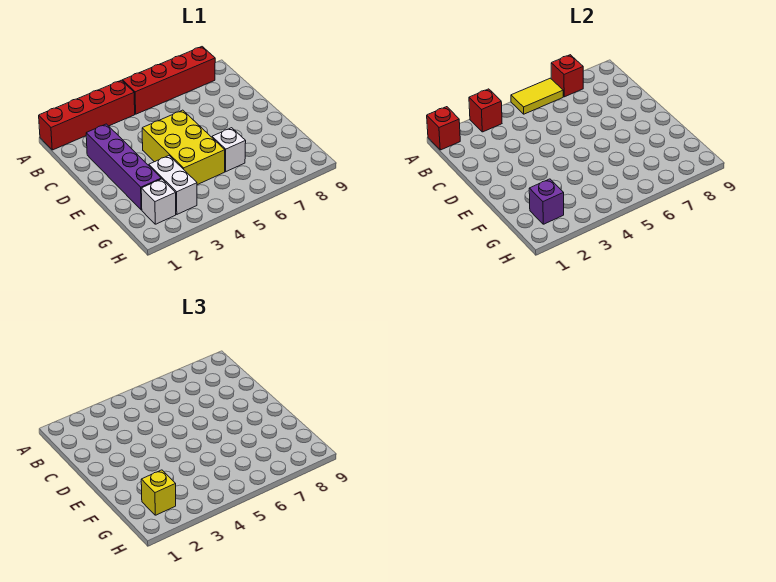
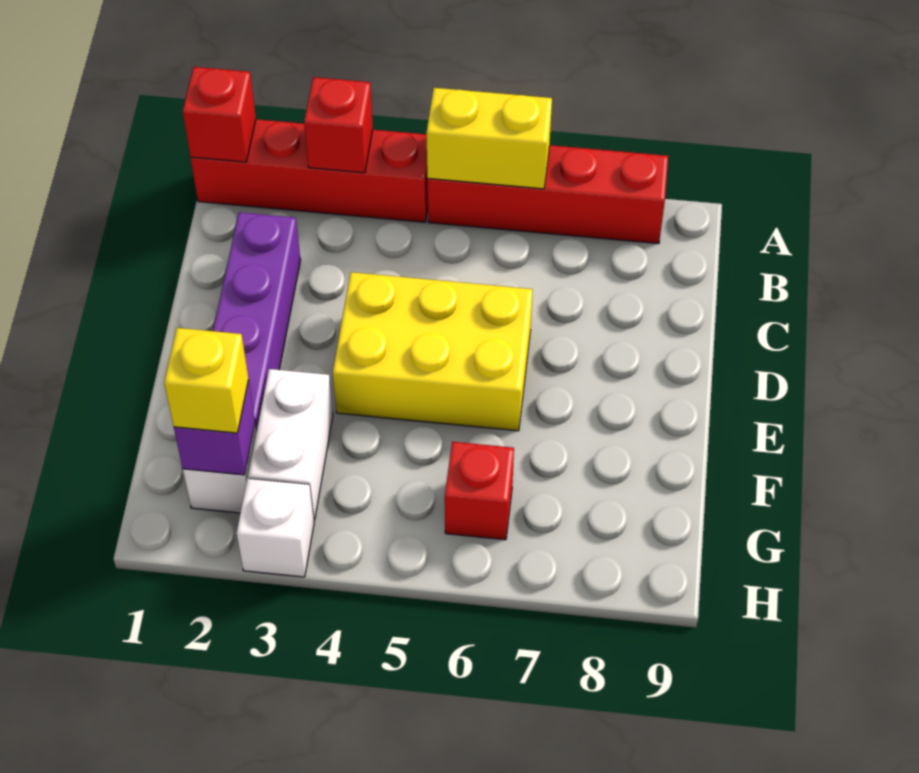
yellow 1x2 tile [511,78,563,114] -> yellow 1x2 brick [426,88,552,189]
red 1x1 brick [551,55,583,97] -> red 1x1 brick moved to [445,442,514,540]
yellow 2x3 brick [142,110,225,185] -> yellow 2x3 brick turned to [333,272,533,431]
white 1x1 brick [212,128,246,172] -> white 1x1 brick moved to [237,479,314,577]

